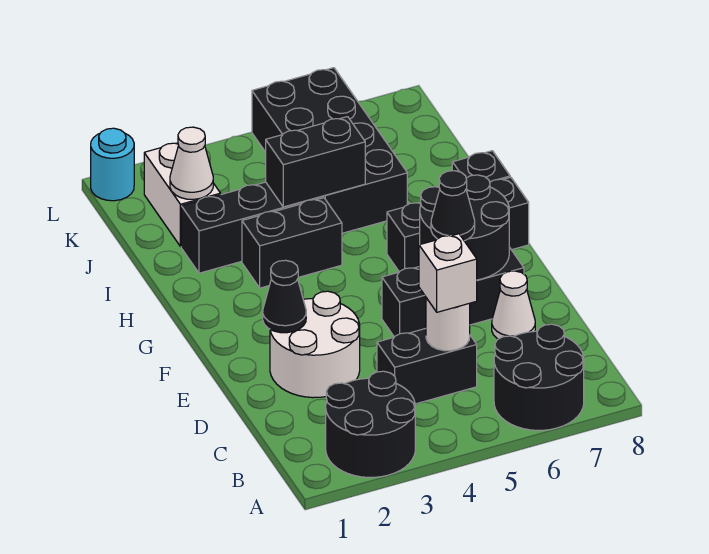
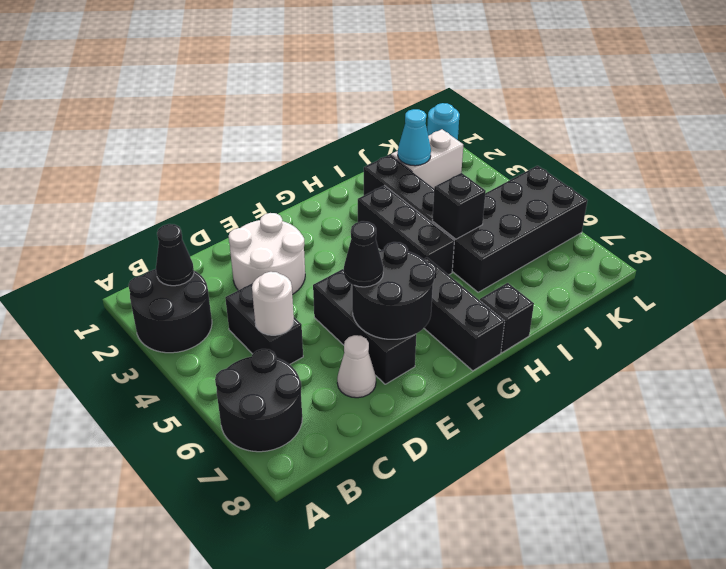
white 1x1 brick [419,234,477,312] -> none
black 1x1 cone [263,260,306,333] -> black 1x1 cone moved to [156,224,194,286]
black 1x2 brick [242,198,342,288] -> black 1x3 brick [358,185,454,275]
black 1x2 brick [266,117,365,207] -> black 1x1 brick [432,173,486,239]
white 1x1 cone [170,127,213,199] -> cyan 1x1 cone [398,109,431,166]

